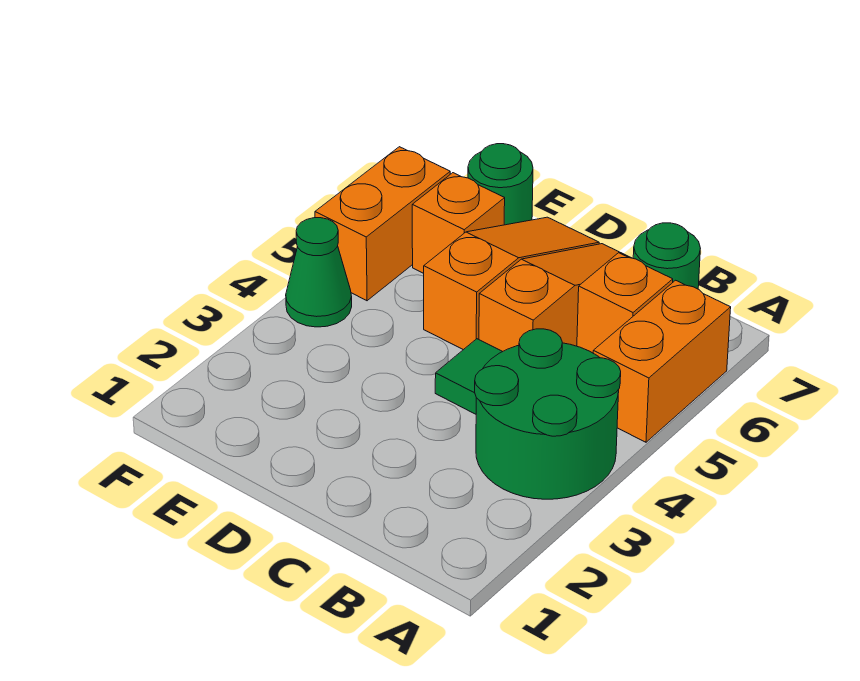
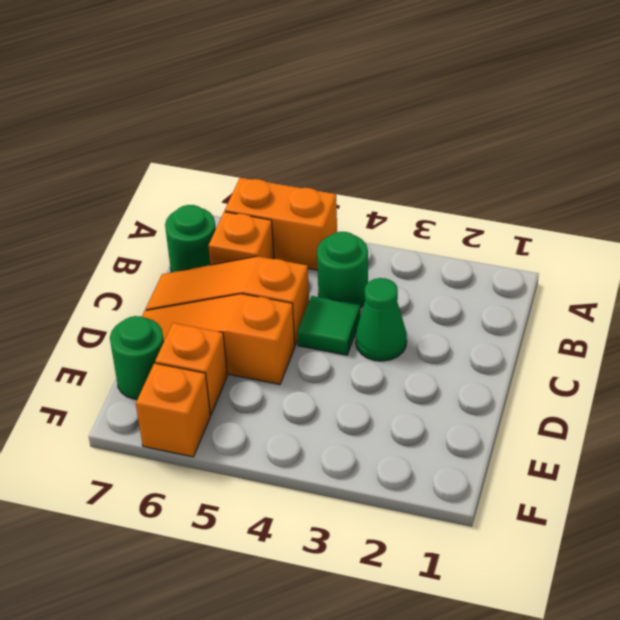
green 2x2 round brick [475,329,621,499] -> green 1x1 round brick [317,232,368,308]
green 1x1 cone [286,218,352,327] -> green 1x1 cone moved to [356,278,407,361]
orange 1x2 brick [315,147,450,301] -> orange 1x1 brick [136,363,210,457]

